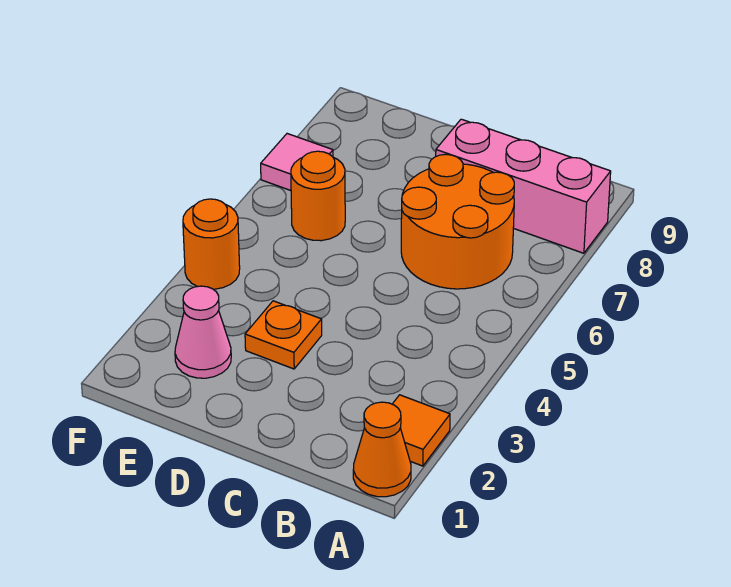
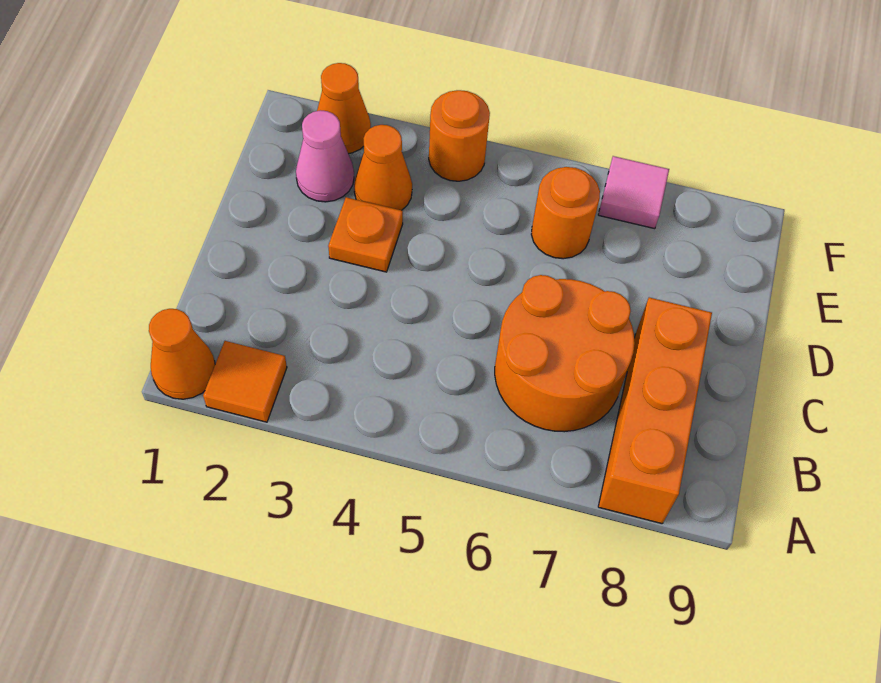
pink 1x3 brick [436,119,611,253] -> orange 1x3 brick [598,297,712,524]
none -> orange 1x1 cone [354,125,412,210]
none -> orange 1x1 cone [317,63,371,154]

